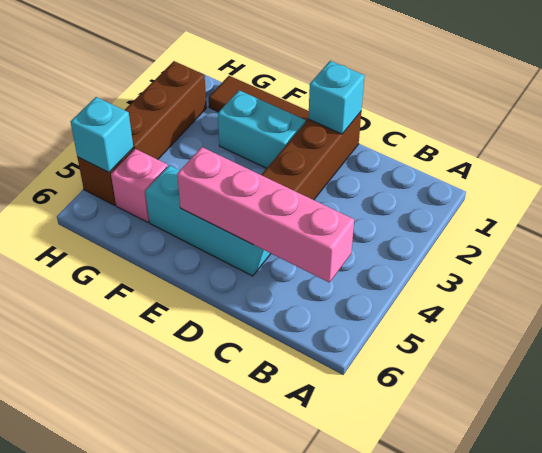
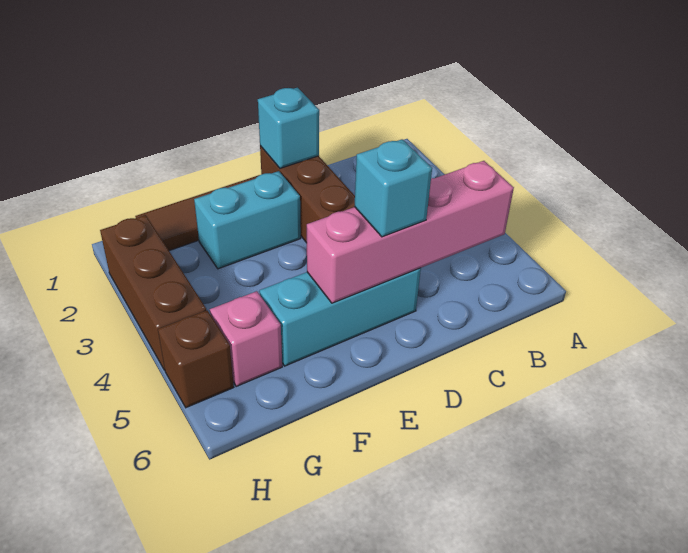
cyan 1x1 brick [71,97,133,172] -> cyan 1x1 brick moved to [354,139,432,237]

